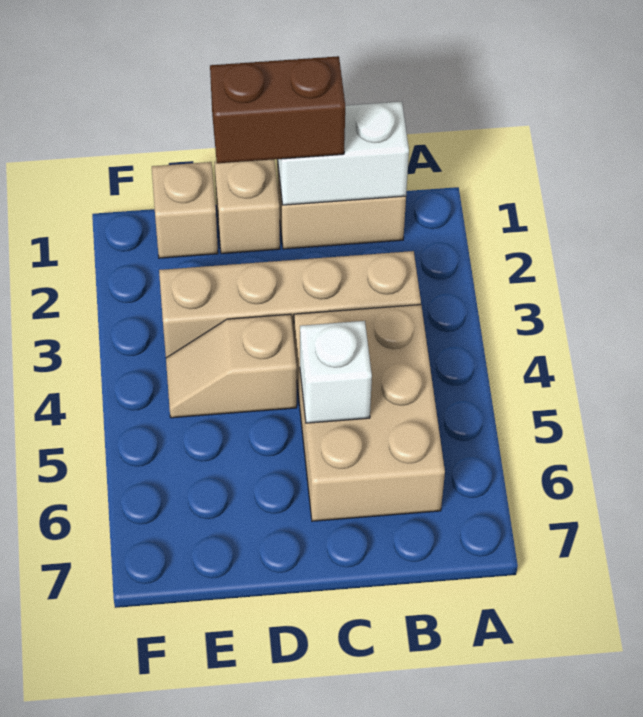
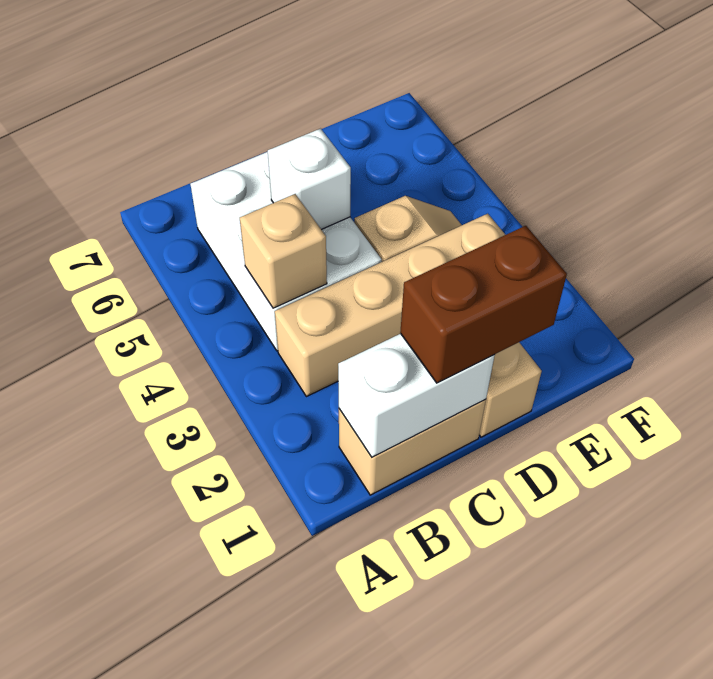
tan 2x3 brick [294,305,445,521] -> white 2x3 brick [190,152,382,351]
tan 1x1 brick [152,162,218,258] -> tan 1x1 brick moved to [240,194,327,308]

